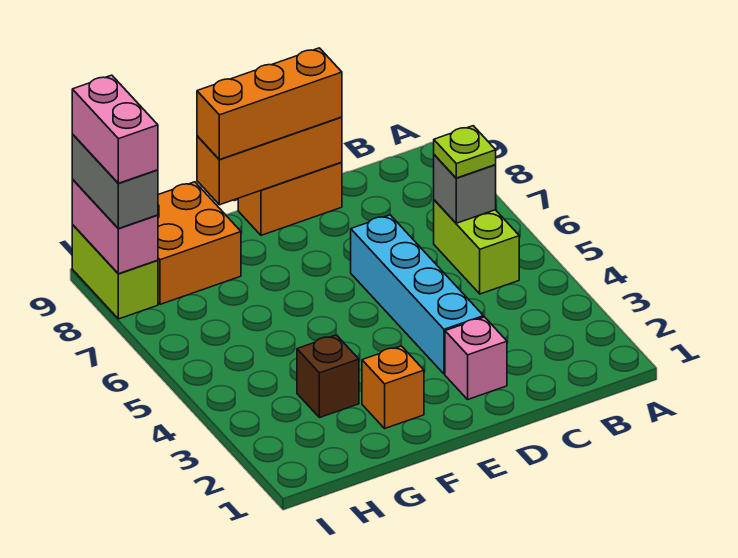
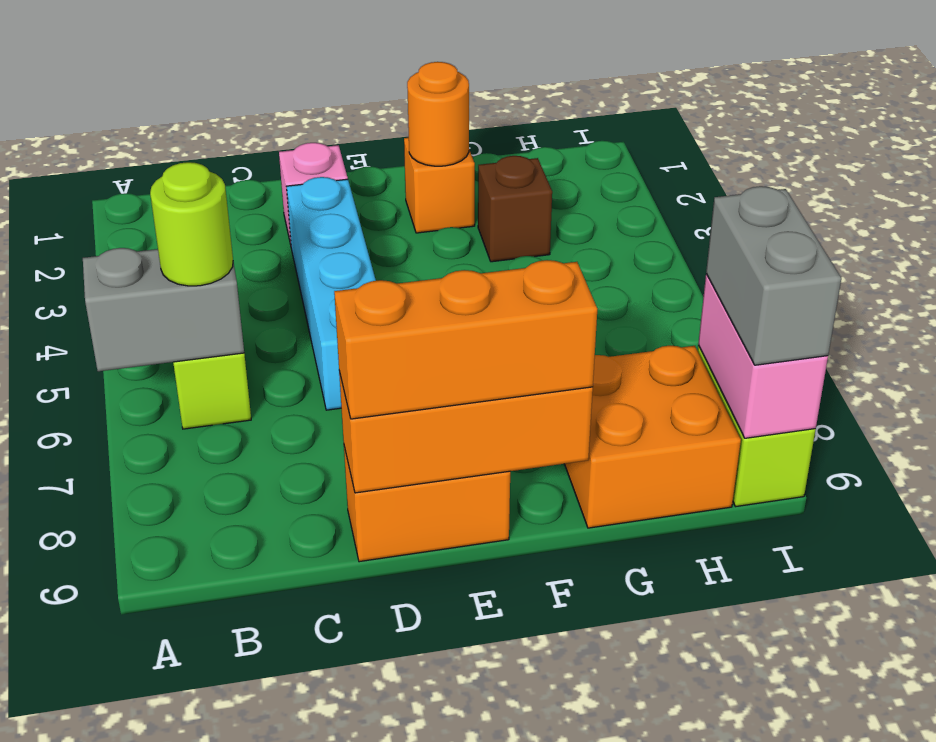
grey 1x1 brick [434,155,496,223] -> grey 1x2 brick [83,248,244,371]
lime 1x1 plate [434,126,496,178] -> lime 1x1 round brick [150,162,233,286]
none -> orange 1x1 round brick [407,62,469,166]
pink 1x2 brick [72,75,158,183] -> none

